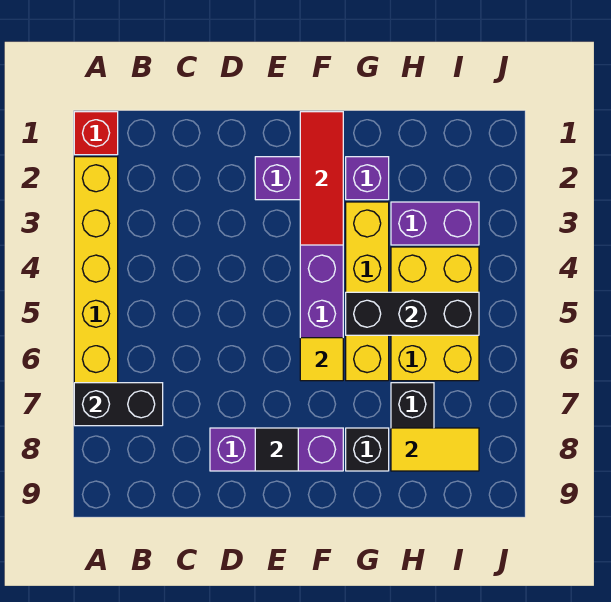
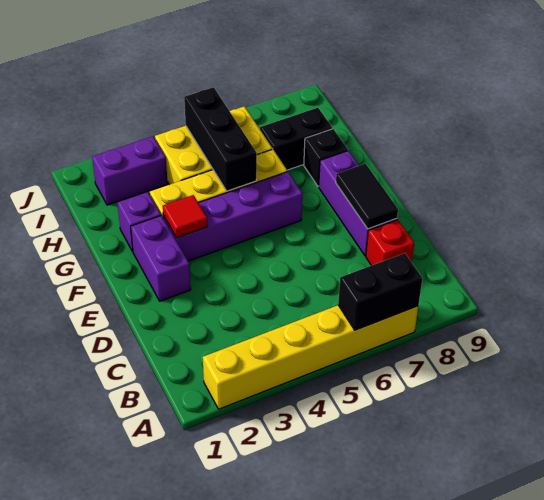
red 1x1 brick [74,112,118,155] -> red 1x1 brick moved to [366,220,414,266]
black 1x2 brick [74,383,163,426] -> black 1x2 brick turned to [338,253,422,330]
black 1x1 tile [255,428,298,471] -> black 1x2 tile [336,164,398,229]
red 1x3 tile [300,112,343,245] -> red 1x1 tile [163,195,208,237]
yellow 1x1 tile [300,338,343,381] -> none
purple 1x2 brick [391,202,479,245] -> purple 1x2 brick turned to [92,137,168,205]
yellow 1x2 tile [391,428,479,471] -> none

